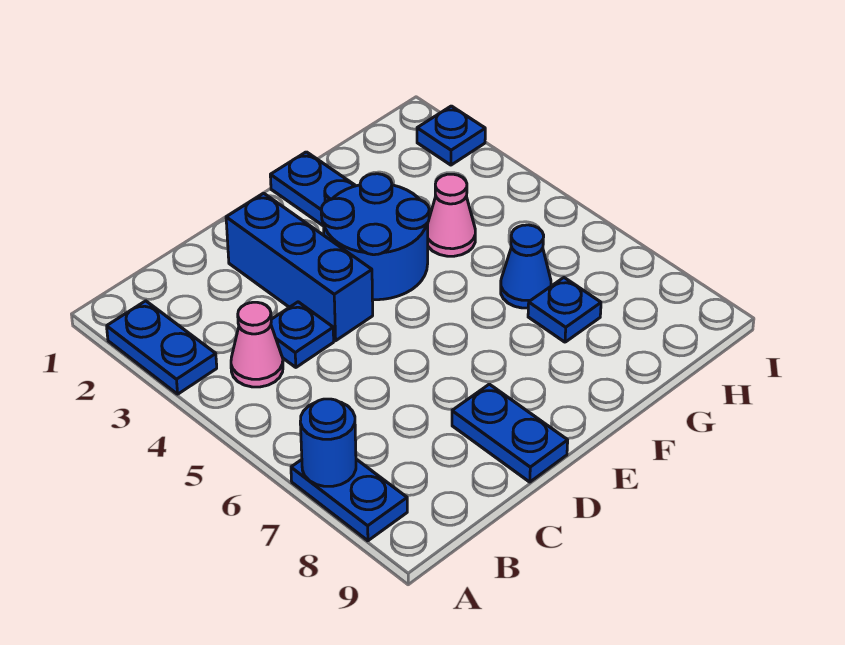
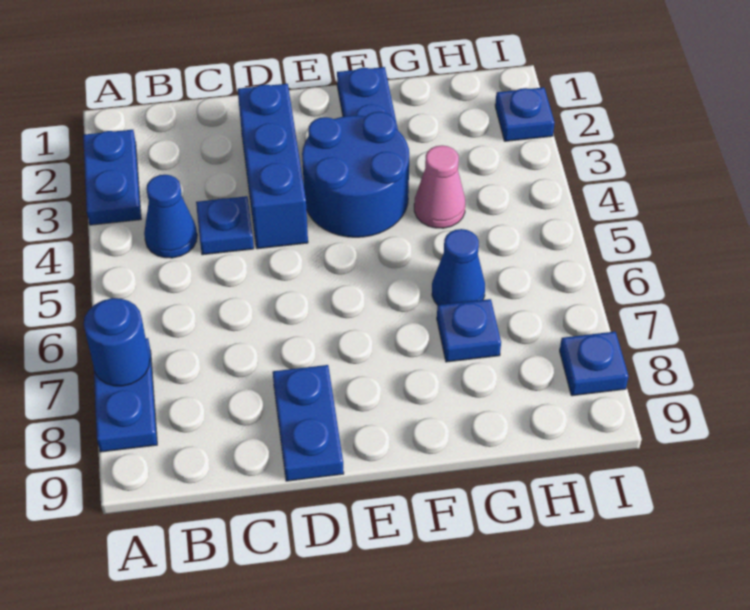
pink 1x1 cone [231,302,283,387] -> blue 1x1 cone [144,175,197,258]
none -> blue 1x1 plate [560,332,629,396]

